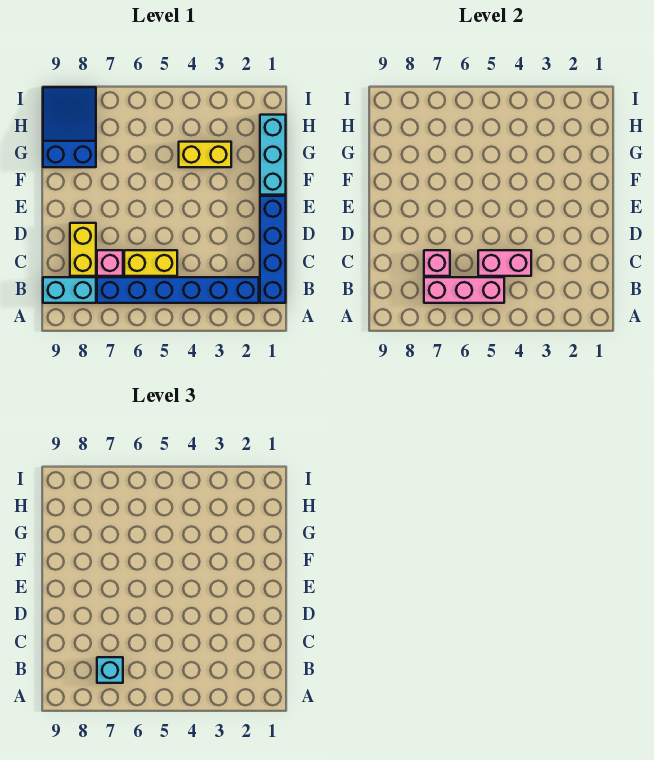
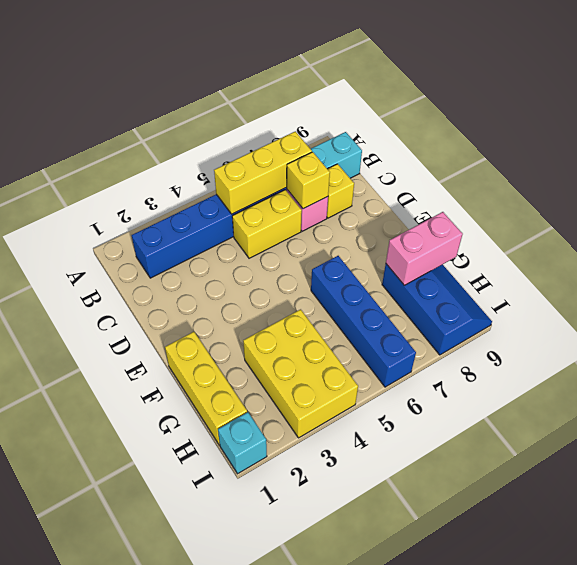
blue 1x4 brick [260,196,286,303] -> blue 1x4 brick moved to [311,256,416,387]
pink 1x3 brick [424,277,504,303] -> yellow 1x3 brick [214,131,312,214]
cyan 1x1 brick [97,657,123,683] -> cyan 1x1 brick moved to [218,412,267,474]
pink 1x2 brick [478,250,531,276] -> pink 1x2 brick moved to [386,212,463,285]
pink 1x1 brick [424,250,450,276] -> yellow 1x1 brick [286,152,330,209]
yellow 1x2 brick [70,223,96,276] -> yellow 1x1 brick [327,164,354,218]
cyan 1x3 brick [260,115,286,195] -> yellow 1x3 brick [165,332,247,445]
yellow 1x2 brick [179,142,231,167] -> yellow 2x3 brick [243,309,358,438]
blue 2x3 slope [43,87,96,167] -> blue 2x3 slope turned to [382,264,492,355]

